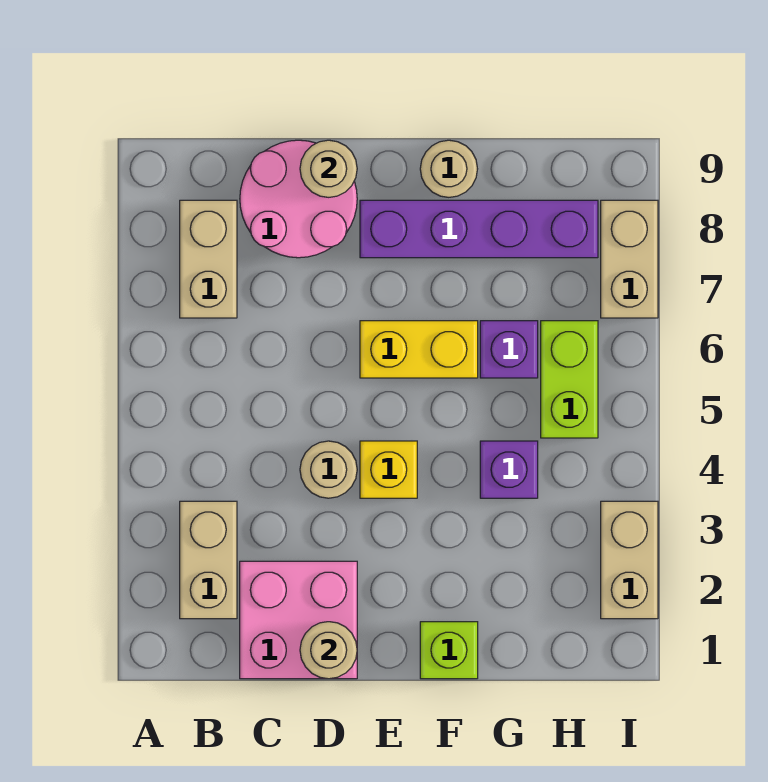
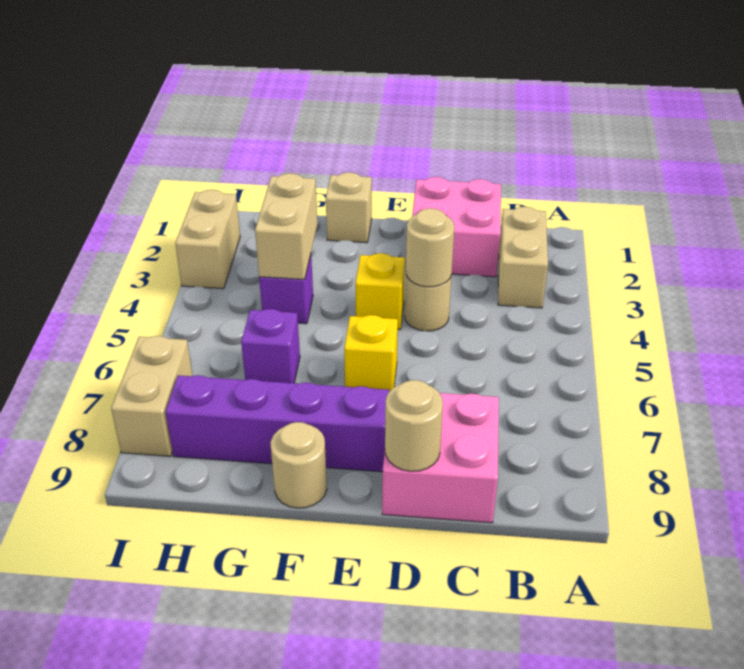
tan 1x2 brick [180,200,237,318] -> tan 1x2 brick moved to [255,173,317,280]
pink 2x2 round brick [240,140,357,258] -> pink 2x2 brick [382,393,499,523]
tan 1x1 round brick [300,622,357,679] -> tan 1x1 round brick moved to [406,208,454,287]
yellow 1x2 brick [360,321,478,378] -> yellow 1x1 brick [344,315,398,392]
lime 1x1 brick [420,622,478,679] -> tan 1x1 brick [326,172,372,243]
lime 1x2 brick [541,321,598,438] -> none

